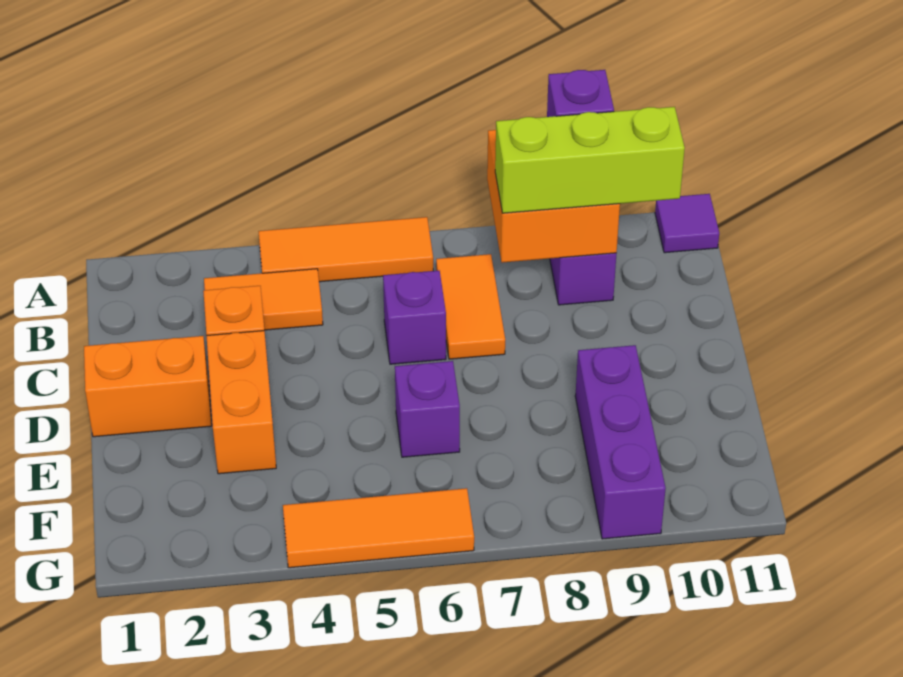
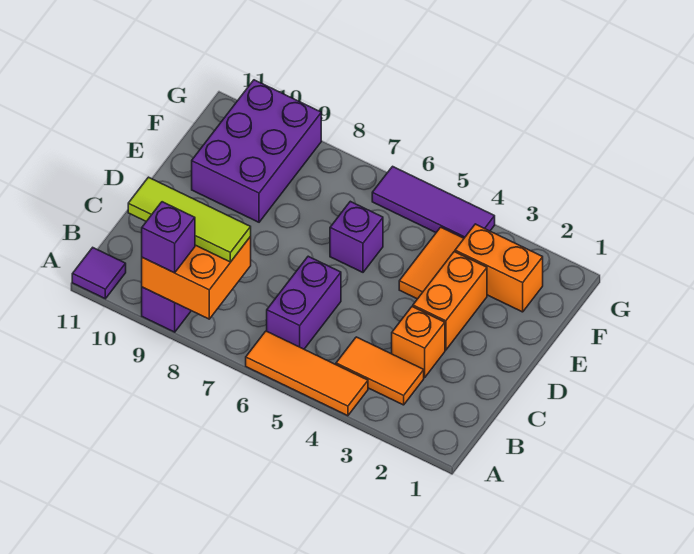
orange 1x2 tile [436,254,505,359] -> orange 1x2 tile moved to [399,227,464,299]
lime 1x3 brick [495,107,685,213] -> lime 1x3 tile [128,177,251,262]
purple 1x1 brick [383,271,446,364] -> purple 1x2 brick [267,256,341,349]
orange 1x2 brick [84,336,212,437] -> orange 1x2 brick moved to [455,224,543,312]
purple 1x3 brick [575,345,666,539] -> purple 2x3 brick [192,80,321,222]
orange 1x3 tile [283,488,474,568] -> purple 1x3 tile [372,166,495,238]

